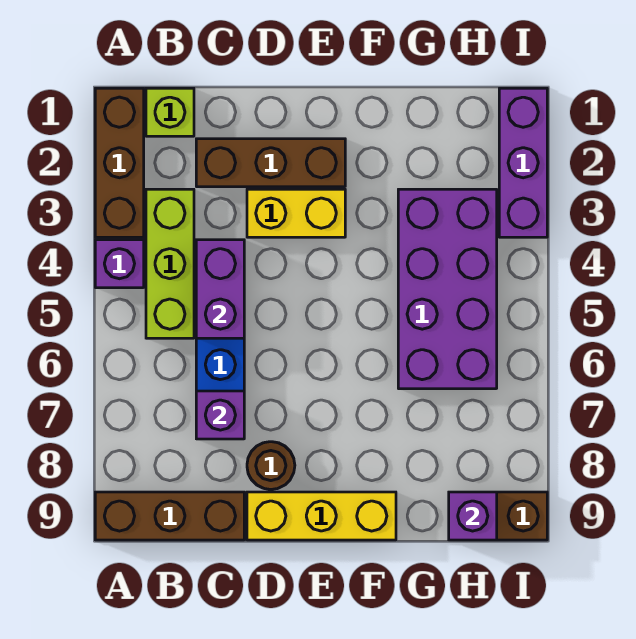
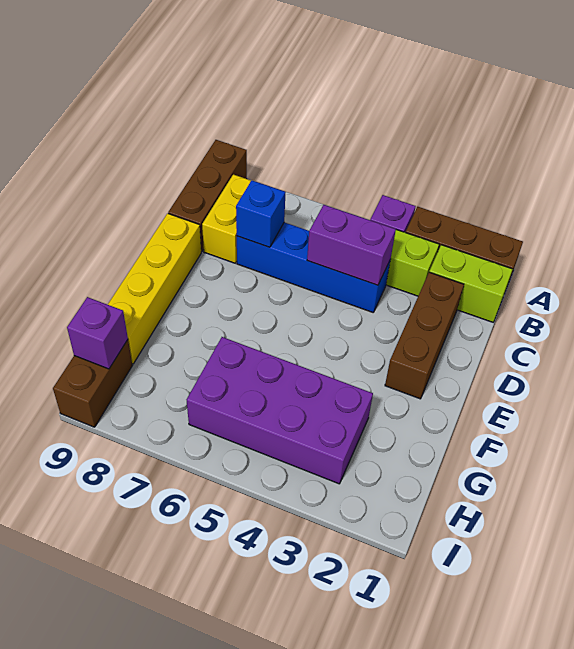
lime 1x1 brick [146,88,194,136] -> lime 1x2 brick [429,245,512,322]
purple 1x1 brick [196,391,244,439] -> blue 1x1 brick [236,180,286,247]
yellow 1x2 brick [247,189,345,237] -> yellow 1x2 brick moved to [202,174,251,263]
brown 1x1 round brick [247,442,295,490] -> none
yellow 1x3 brick [247,492,396,540] -> yellow 1x4 brick [108,213,201,364]
purple 1x3 brick [499,88,547,237] -> none

